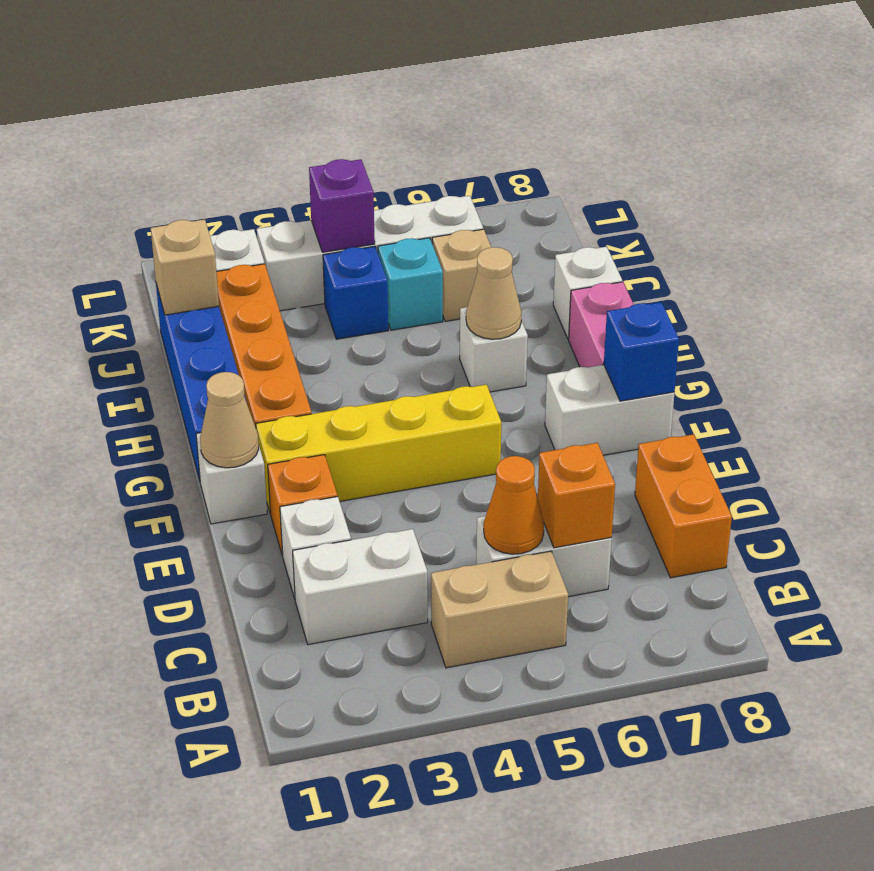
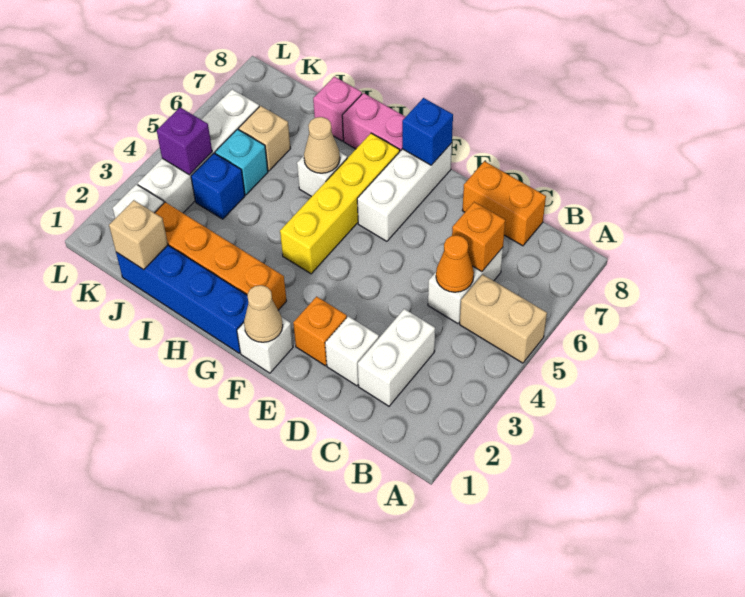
tan 1x2 brick [431,551,568,668] -> tan 1x2 brick turned to [460,274,547,363]
yellow 1x4 brick [256,385,501,513] -> yellow 1x4 brick moved to [280,133,400,274]
white 1x2 brick [545,365,674,455] -> white 1x3 brick [357,143,452,241]
white 1x1 brick [553,247,622,339] -> pink 1x1 brick [313,76,362,141]

